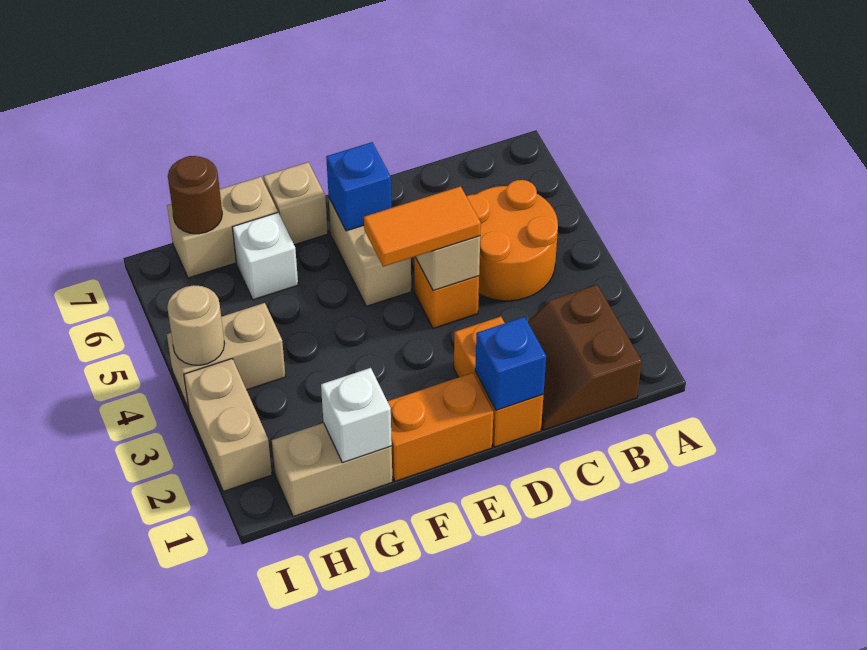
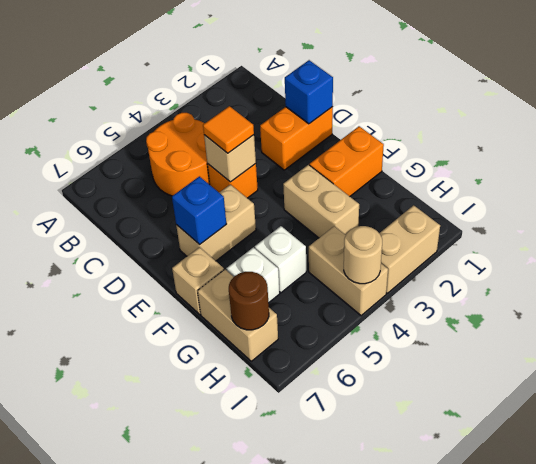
brown 2x2 slope [528,285,642,430] -> none
orange 1x2 tile [364,186,481,267] -> orange 1x1 tile [203,106,254,153]
orange 1x2 brick [387,373,493,481] -> orange 1x2 brick turned to [310,126,384,196]
tan 1x2 brick [272,423,392,517] -> tan 1x2 brick moved to [283,165,359,238]
white 1x1 brick [321,368,392,463] -> white 1x1 brick moved to [255,226,306,293]

